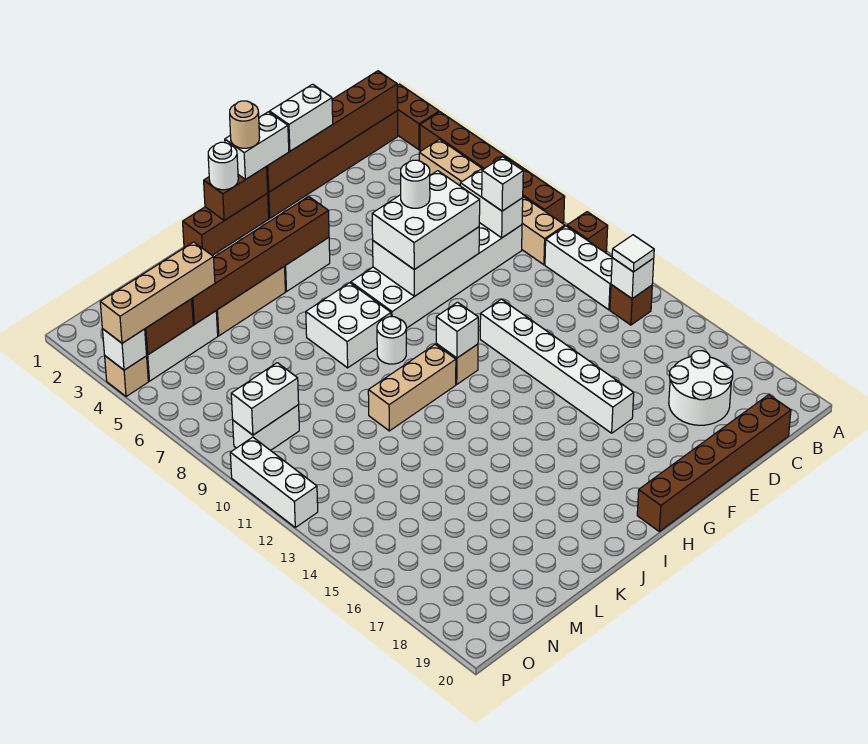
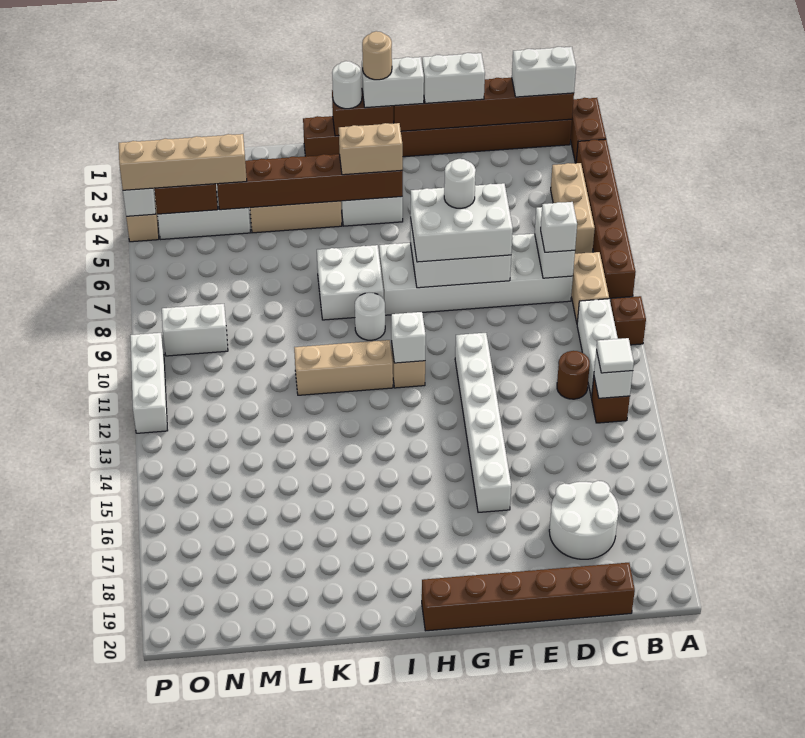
none -> brown 1x1 round brick [557,351,590,399]
none -> tan 1x2 brick [339,123,403,175]
white 1x2 brick [231,363,299,435] -> white 1x2 brick moved to [512,47,576,97]

